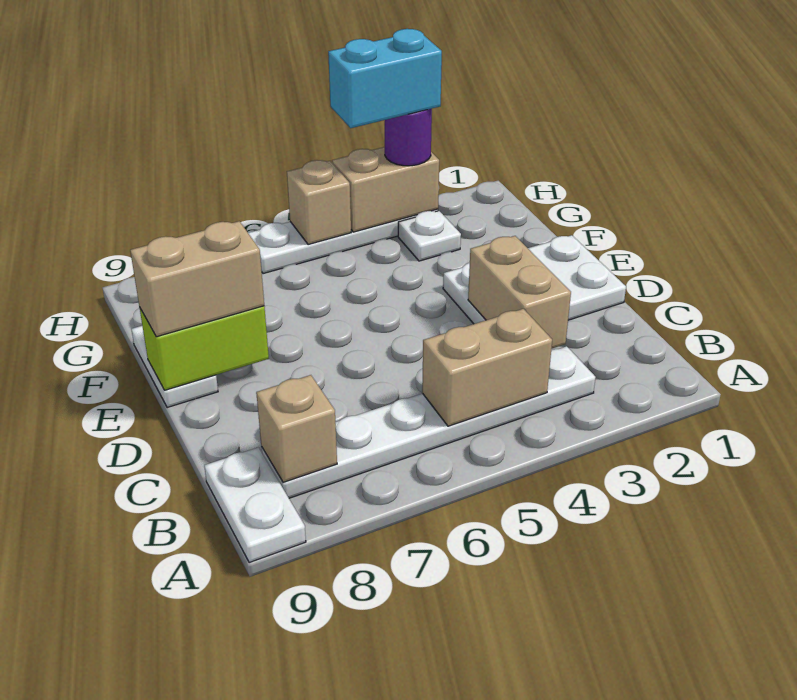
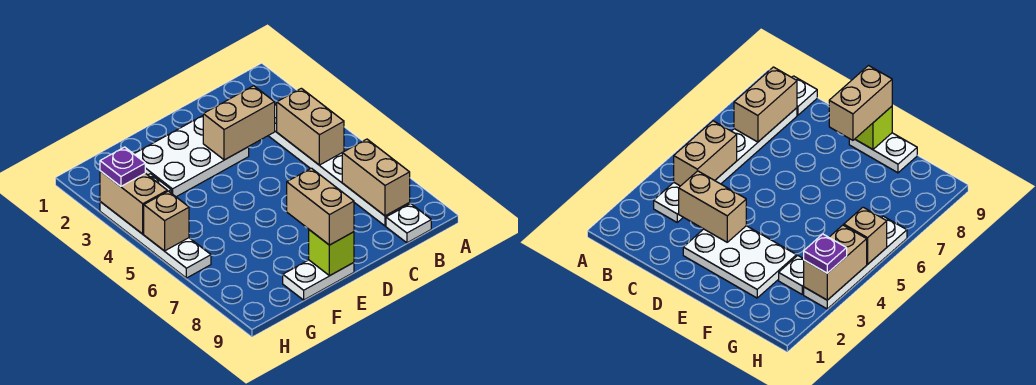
white 1x2 plate [204,447,306,563] -> white 1x1 plate [386,204,431,243]
tan 1x1 brick [256,375,337,482] -> tan 1x2 brick [342,139,410,216]
white 2x3 plate [443,235,626,324] -> white 2x3 plate turned to [134,116,249,197]
lime 1x2 brick [139,306,269,390] -> lime 1x1 brick [309,230,354,276]
purple 1x1 round brick [385,109,432,166] -> purple 1x1 plate [100,147,145,186]
cyan 1x2 brick [328,29,442,128] -> none

